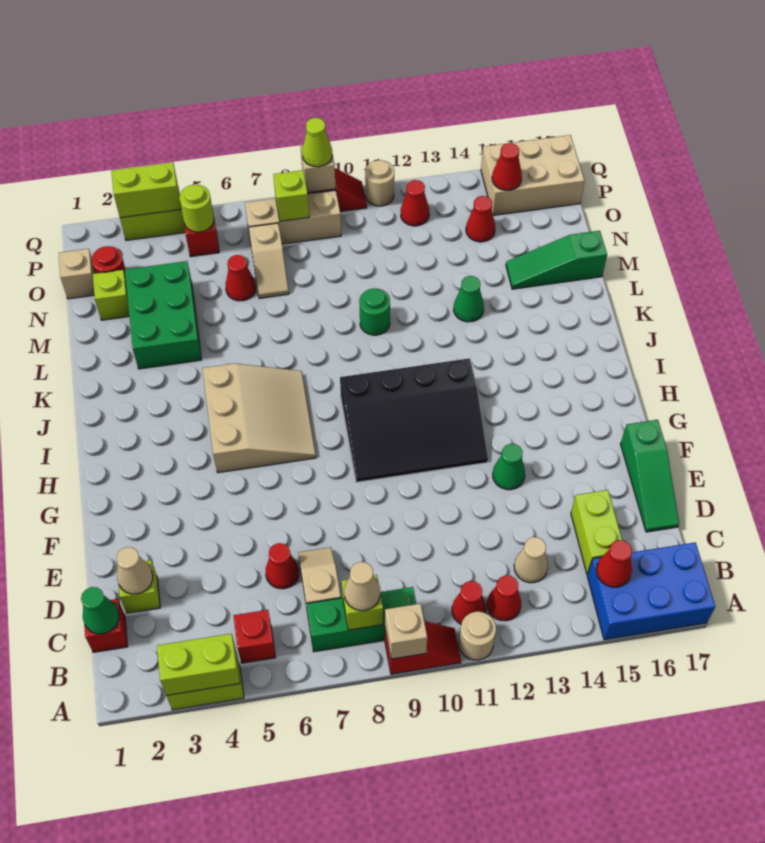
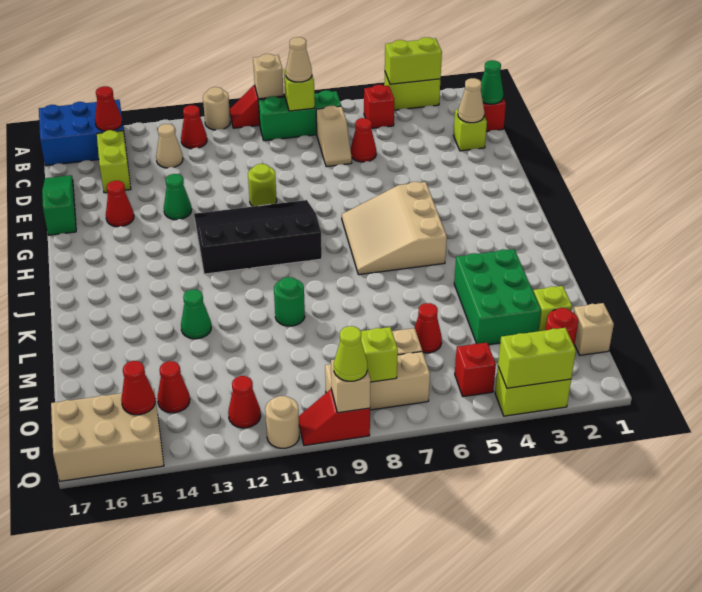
red 1x1 cone [452,581,486,624] -> red 1x1 cone moved to [106,181,134,227]
green 1x3 slope [506,231,607,289] -> none
lime 1x1 round brick [179,185,214,232] -> lime 1x1 round brick moved to [248,164,277,206]

